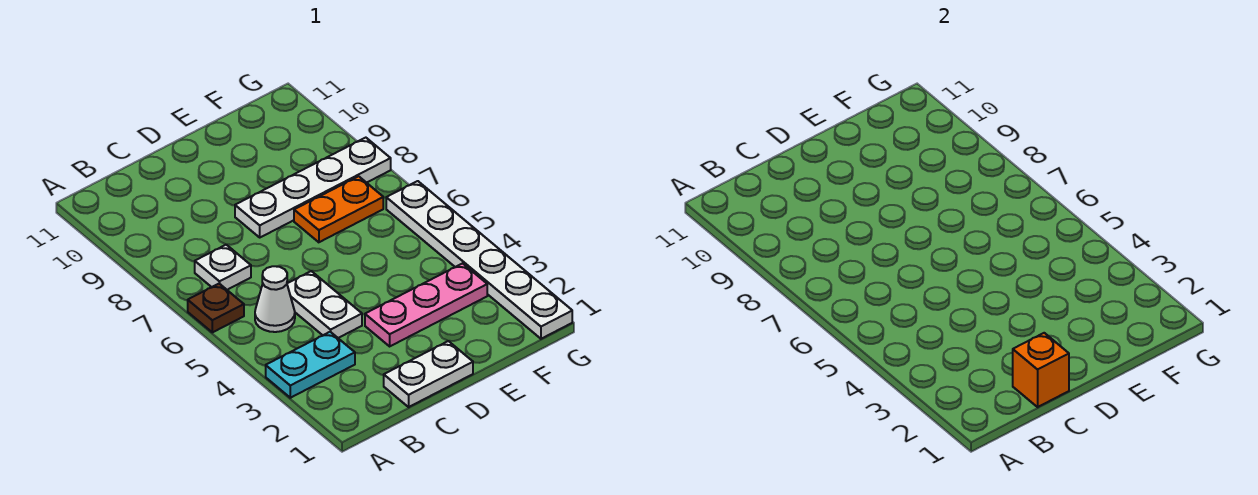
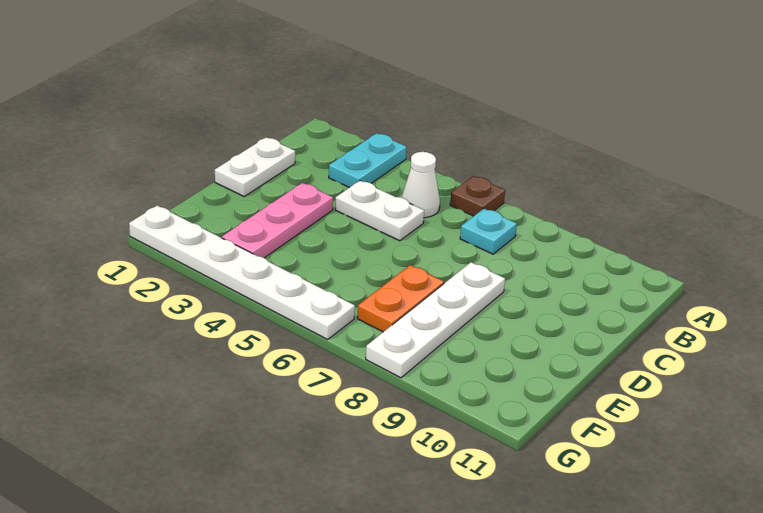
white 1x1 plate [195,245,251,290] -> cyan 1x1 plate [460,209,517,254]
orange 1x1 brick [1013,333,1069,407] -> none

